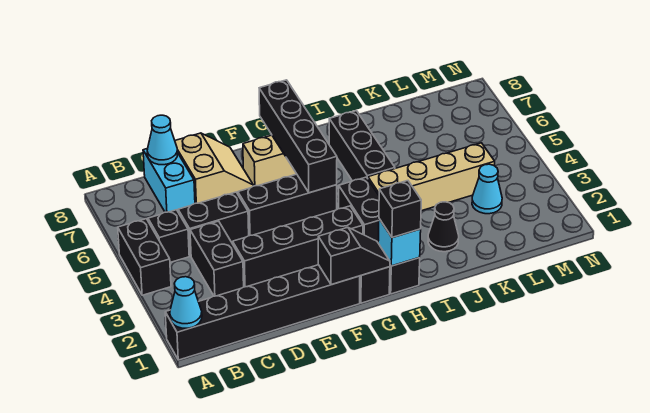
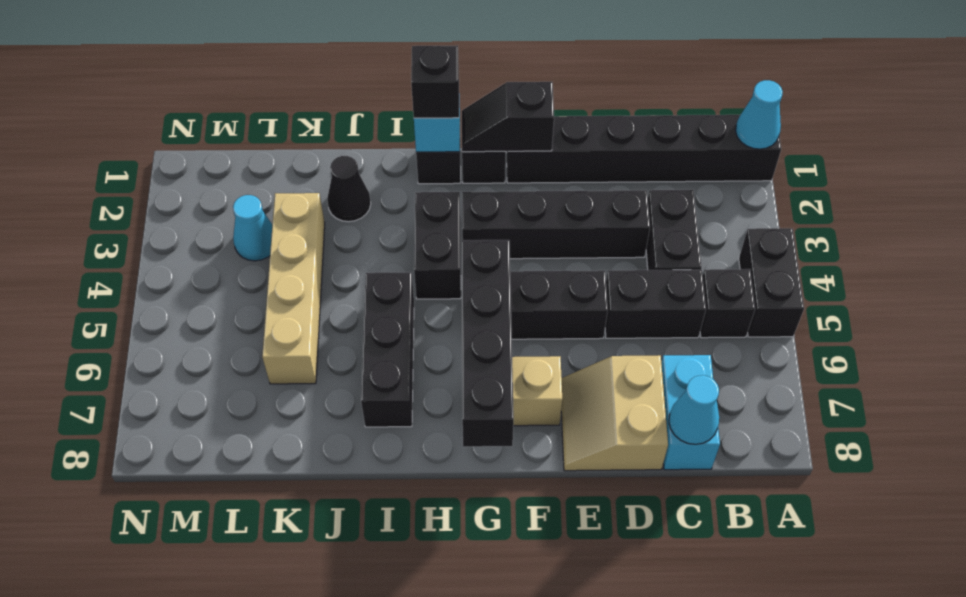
tan 1x4 brick [368,143,495,211] -> tan 1x4 brick turned to [262,193,325,384]

